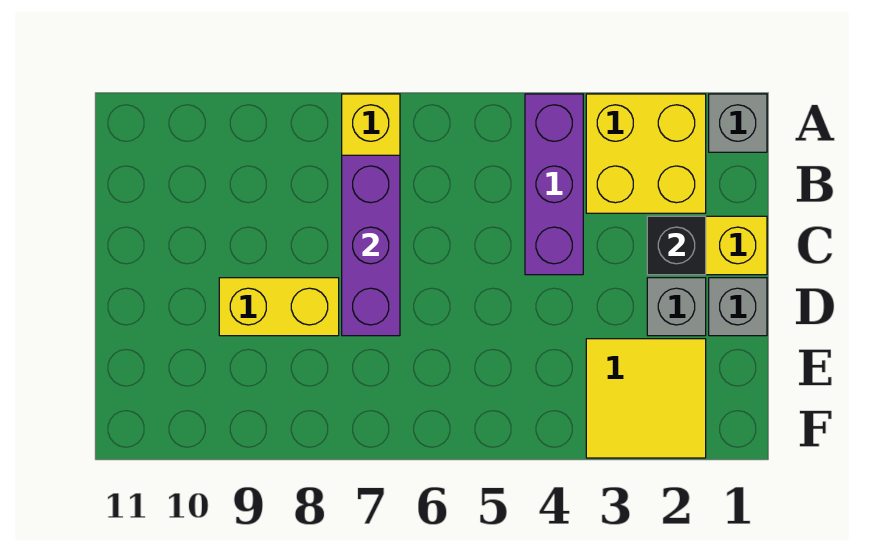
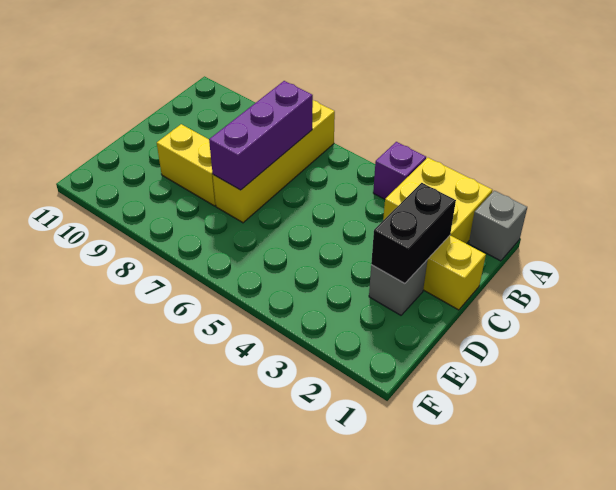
purple 1x3 brick [525,94,583,275] -> purple 1x1 brick [373,142,426,199]
black 1x1 brick [647,216,706,275] -> black 1x2 brick [371,183,456,284]
grey 1x1 brick [709,278,767,336] -> none
yellow 2x2 tile [586,339,706,458] -> none

